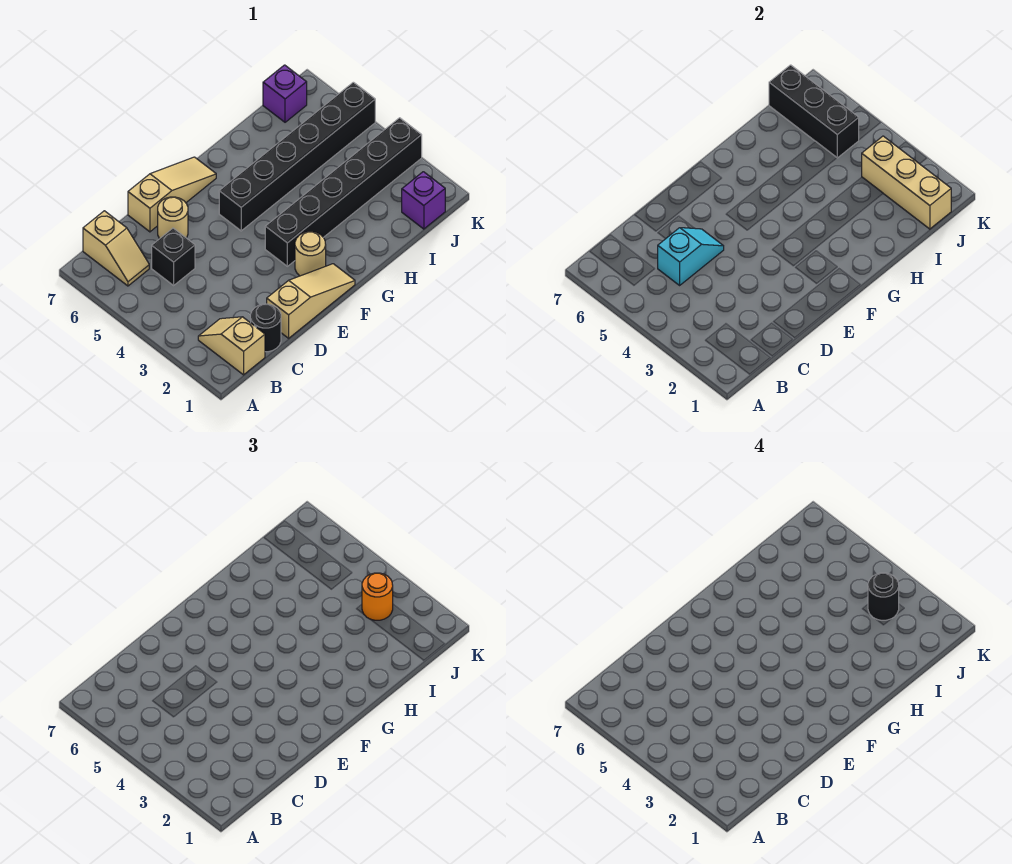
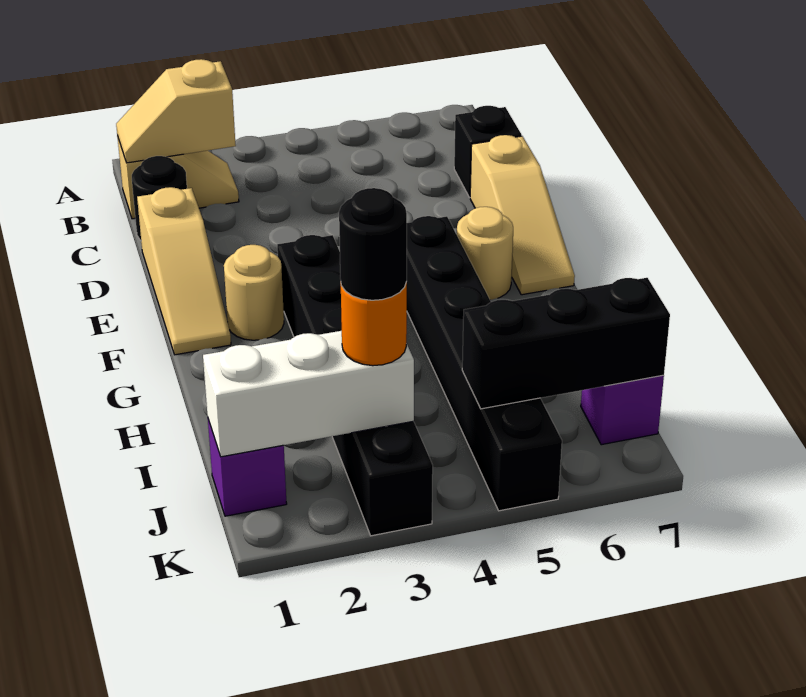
tan 1x2 slope [83,211,149,286] -> tan 1x2 slope moved to [116,59,236,163]
black 1x1 brick [152,228,195,285] -> black 1x1 brick moved to [454,106,522,198]
cyan 1x2 slope [658,228,724,285] -> none
tan 1x1 round brick [158,197,188,239] -> tan 1x1 round brick moved to [457,207,513,300]
tan 1x3 brick [862,136,951,229] -> white 1x3 brick [203,331,414,457]

